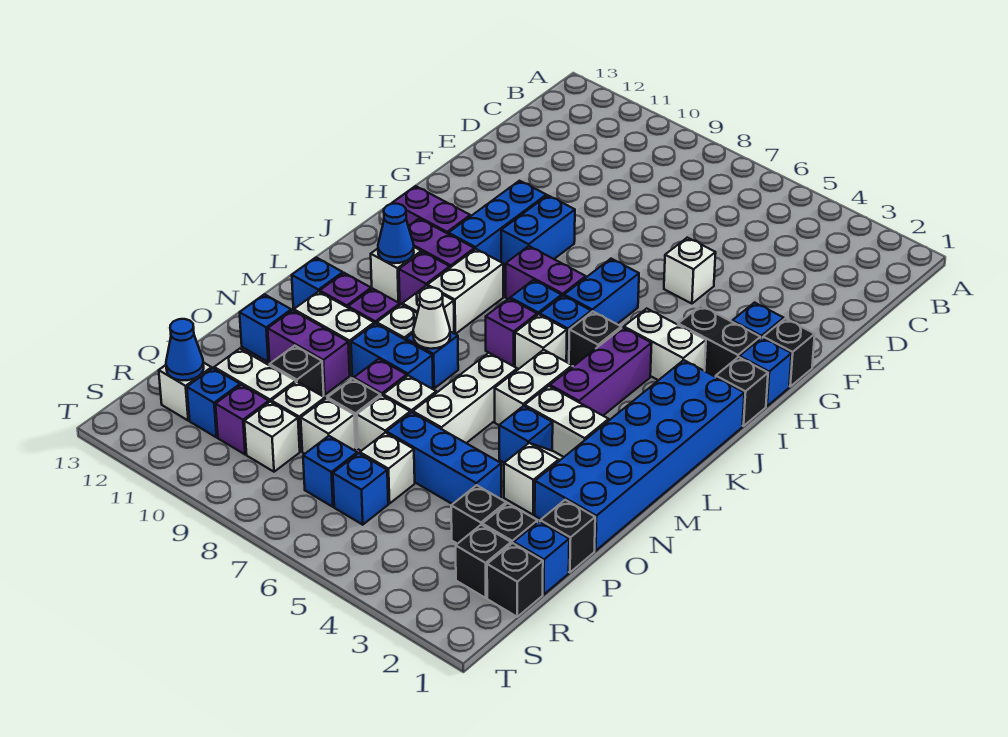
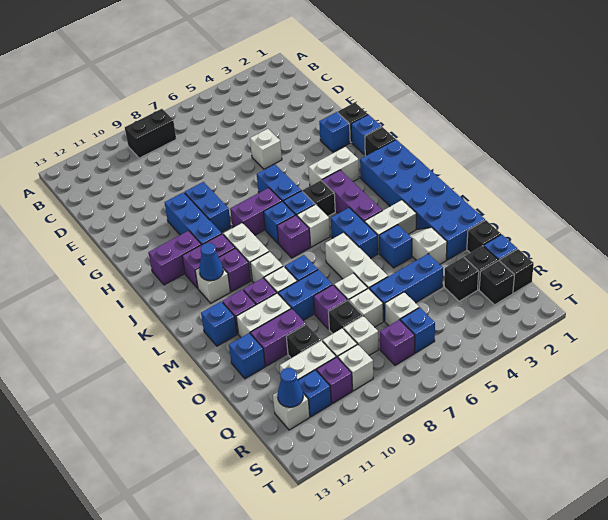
black 1x2 brick [678,305,760,377] -> black 1x2 brick moved to [125,109,176,158]
white 1x2 brick [495,350,572,425] -> blue 1x2 brick [331,208,378,259]
white 1x1 cone [413,288,450,349] -> none
blue 1x1 brick [303,436,357,507] -> purple 1x1 brick [380,320,415,365]

